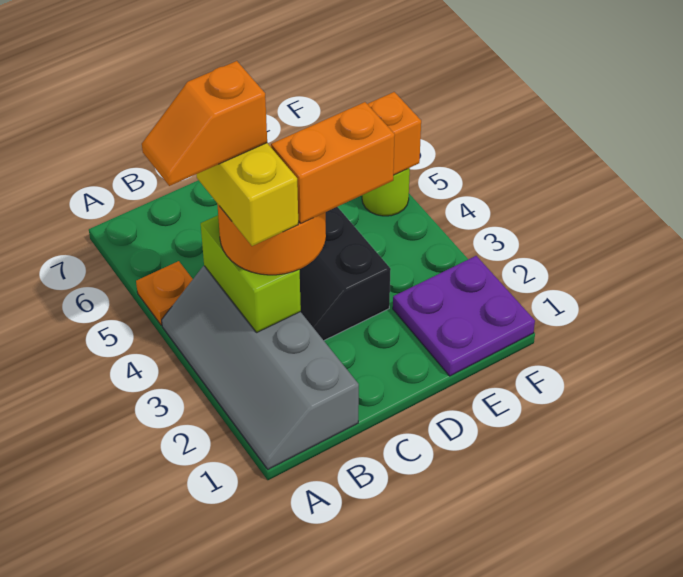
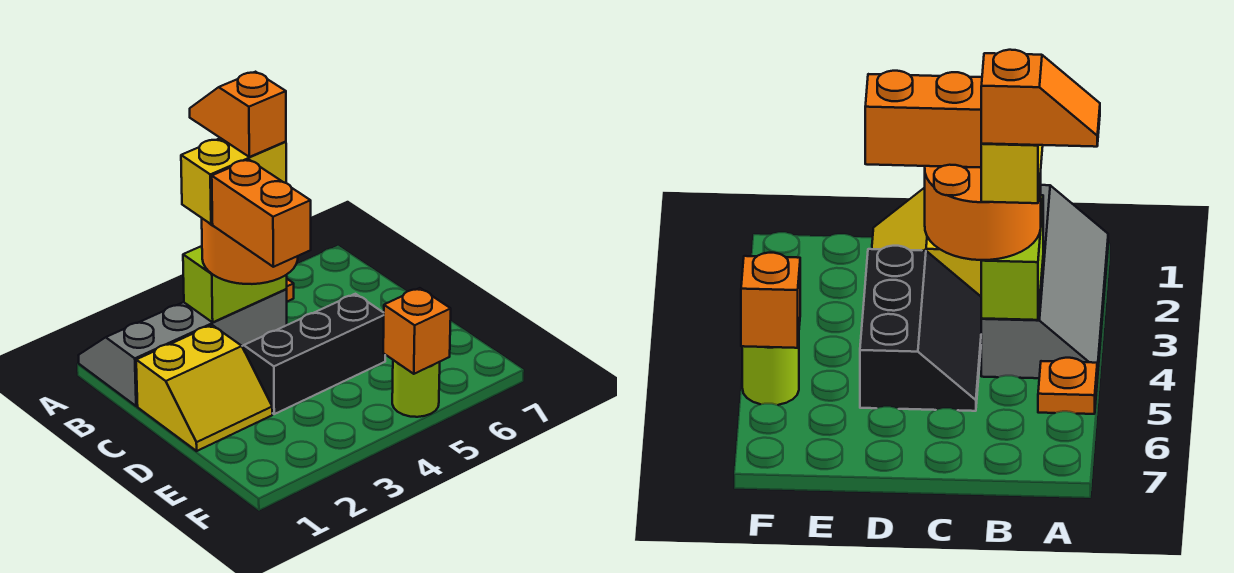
none -> yellow 2x2 slope [136,325,272,451]
purple 2x2 plate [393,256,535,376] -> none

